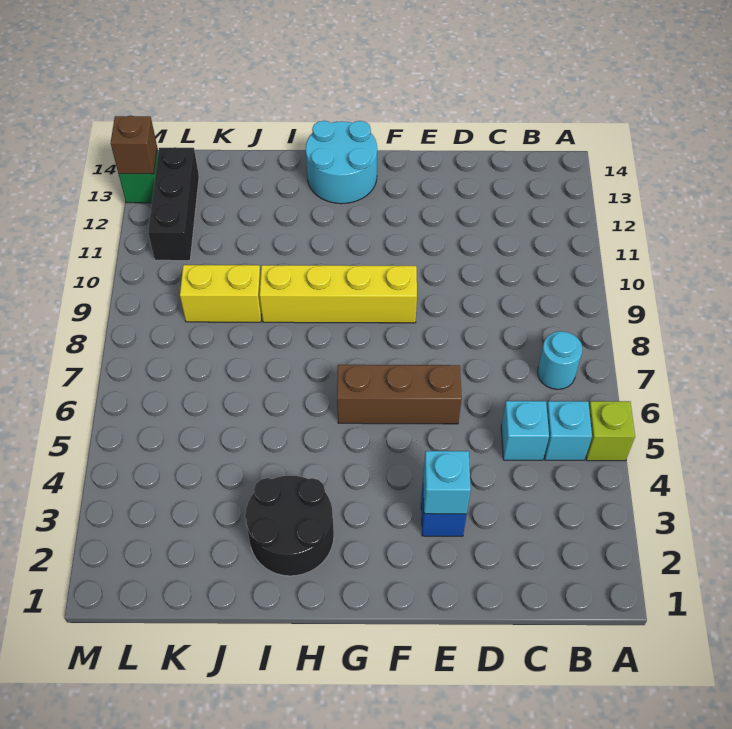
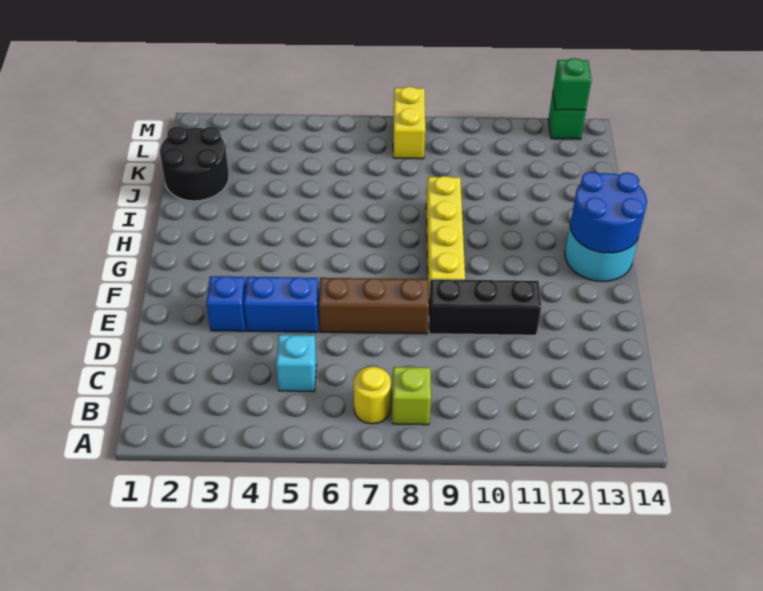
lime 1x1 brick [586,401,635,461] -> lime 1x1 brick moved to [392,367,431,425]
cyan 1x1 brick [544,401,592,460] -> none
cyan 1x1 round brick [538,331,582,389] -> yellow 1x1 round brick [354,367,391,424]
cyan 1x1 brick [423,451,471,514] -> none
none -> blue 1x2 brick [244,277,319,332]
brown 1x3 brick [337,365,462,424] -> brown 1x3 brick turned to [319,278,429,334]
none -> blue 2x2 round brick [570,172,647,253]
black 2x2 round brick [245,475,334,576] -> black 2x2 round brick moved to [160,126,229,201]
yellow 1x2 brick [180,265,262,322] -> yellow 1x2 brick moved to [393,87,425,159]
black 1x3 brick [148,147,199,261] -> black 1x3 brick moved to [429,279,541,335]
brown 1x1 brick [111,116,157,174] -> green 1x1 brick [553,58,591,110]

